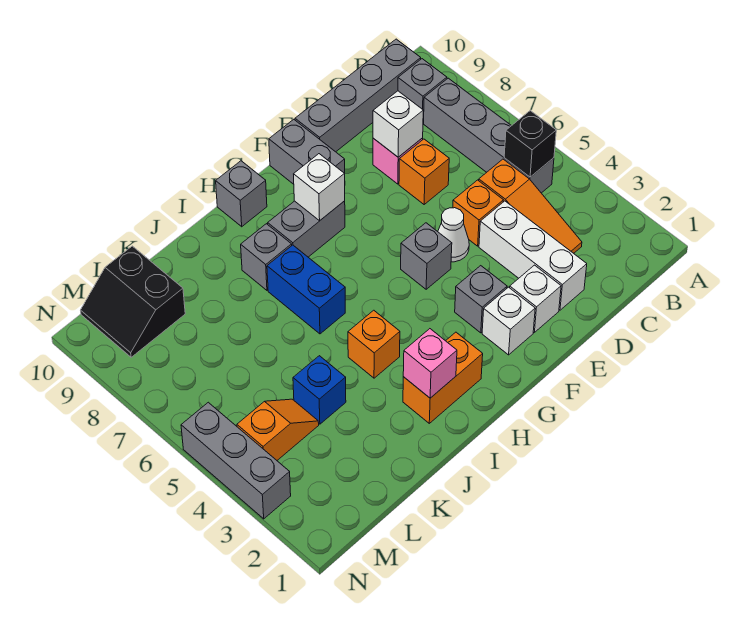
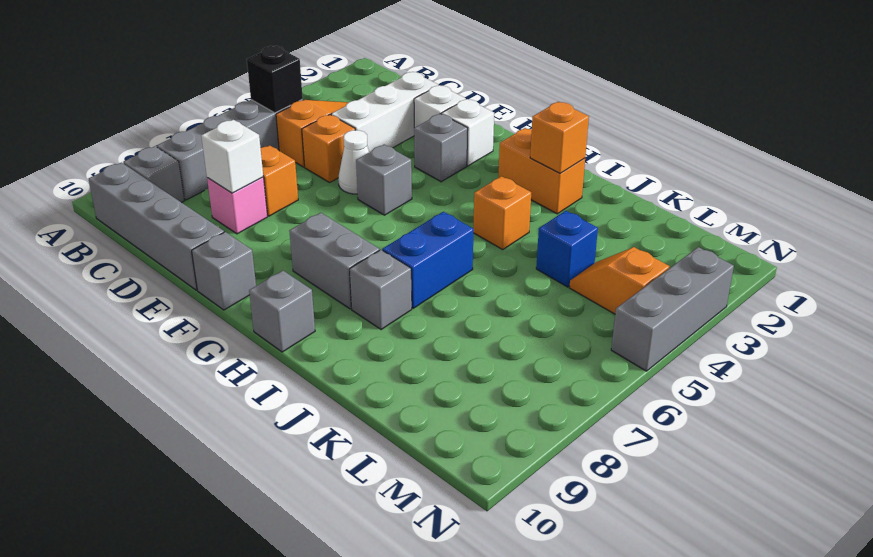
grey 1x2 brick [269,119,345,184] -> grey 1x1 brick [192,232,256,310]
white 1x1 brick [294,154,345,221] -> none
pink 1x1 brick [403,329,457,398] -> orange 1x1 brick [530,102,589,173]
black 2x2 slope [81,246,185,357] -> none

